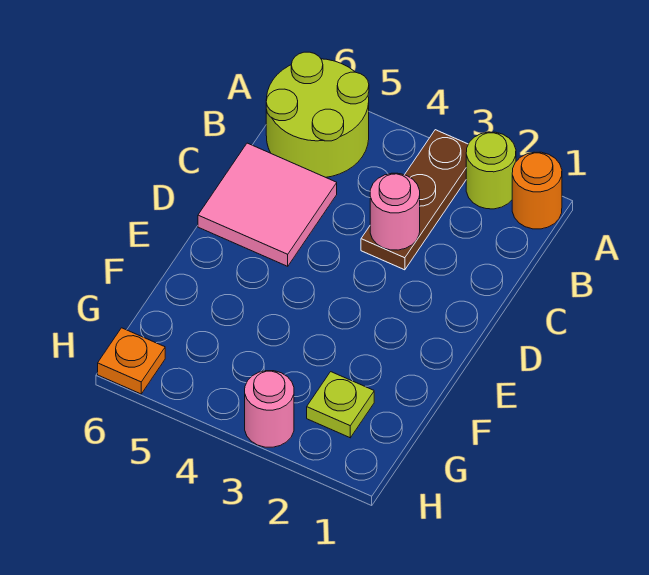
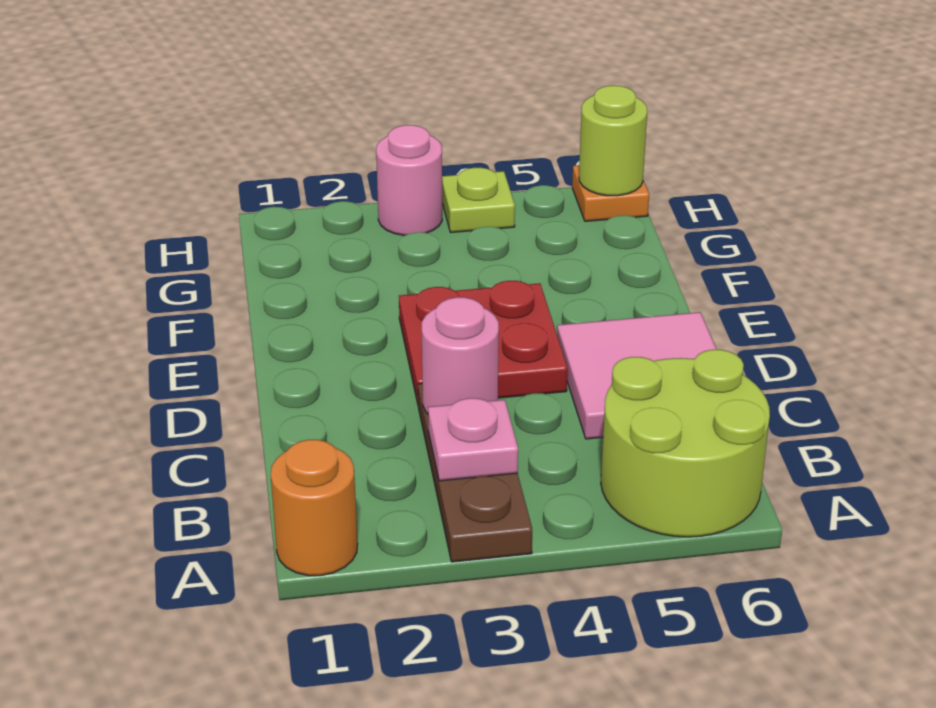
lime 1x1 round brick [466,132,516,209] -> lime 1x1 round brick moved to [579,86,647,196]
none -> pink 1x1 plate [428,398,518,481]
none -> red 2x2 plate [399,281,568,403]
lime 1x1 plate [307,372,374,438] -> lime 1x1 plate moved to [442,168,515,232]

